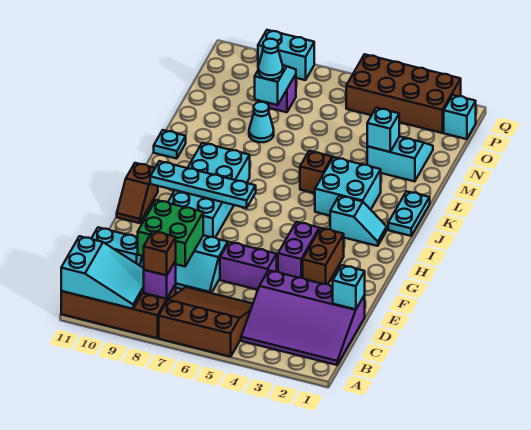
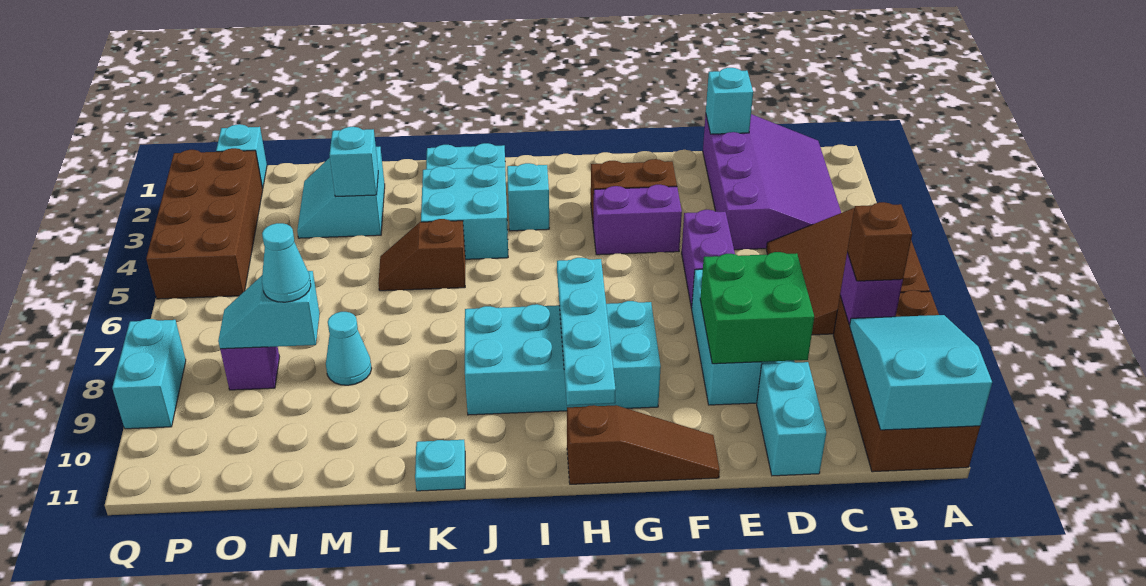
brown 1x2 slope [117,163,158,223] -> brown 1x3 slope [567,405,720,484]

